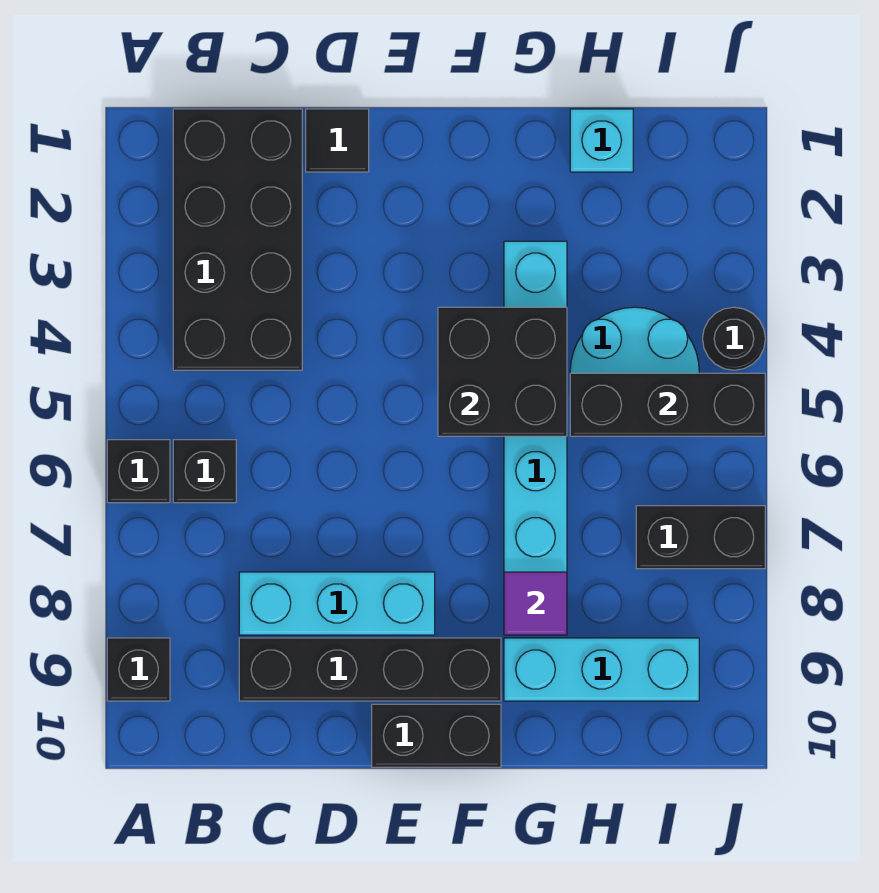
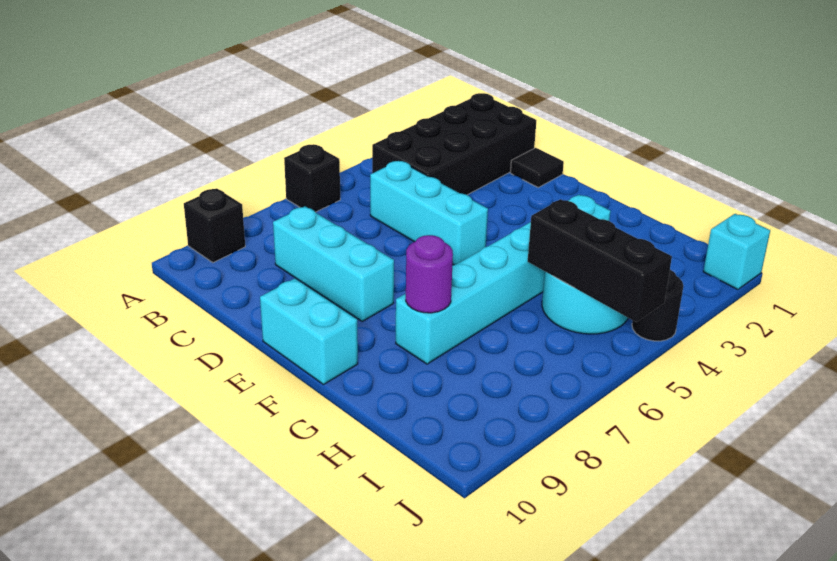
black 1x1 brick [173,440,236,503] -> none
black 1x4 brick [239,638,501,701] -> none
black 1x2 brick [372,704,501,767] -> cyan 1x2 brick [260,279,358,385]
black 2x2 brick [438,307,567,436] -> none
purple 1x1 tile [504,572,567,635] -> purple 1x1 round brick [406,235,453,313]
cyan 1x3 brick [504,638,699,701] -> cyan 1x3 brick moved to [370,161,488,265]
cyan 1x1 brick [570,109,633,172] -> cyan 1x1 brick moved to [703,214,770,289]
black 1x2 brick [636,506,765,569] -> none

